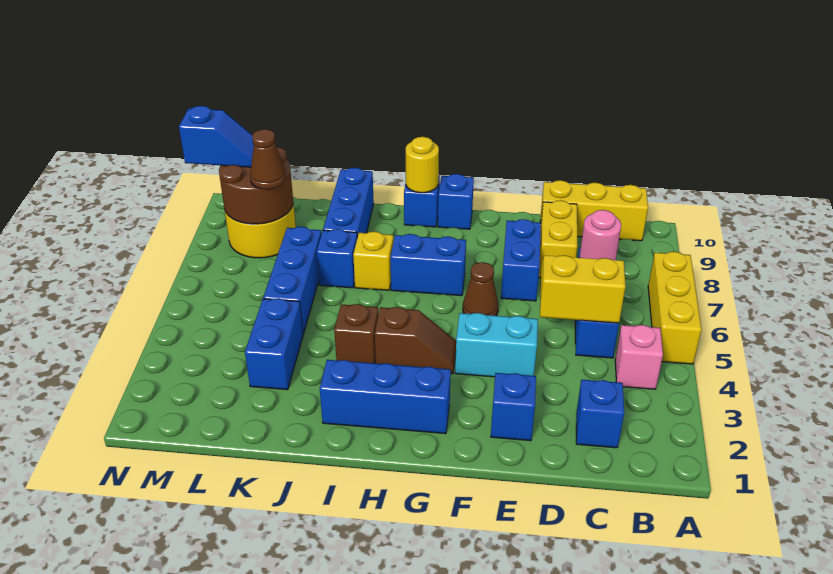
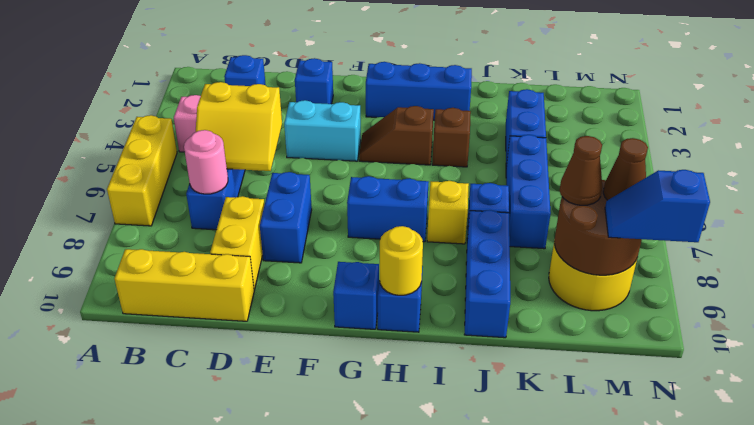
brown 1x1 cone [463,262,499,316] -> brown 1x1 cone moved to [603,138,648,200]

